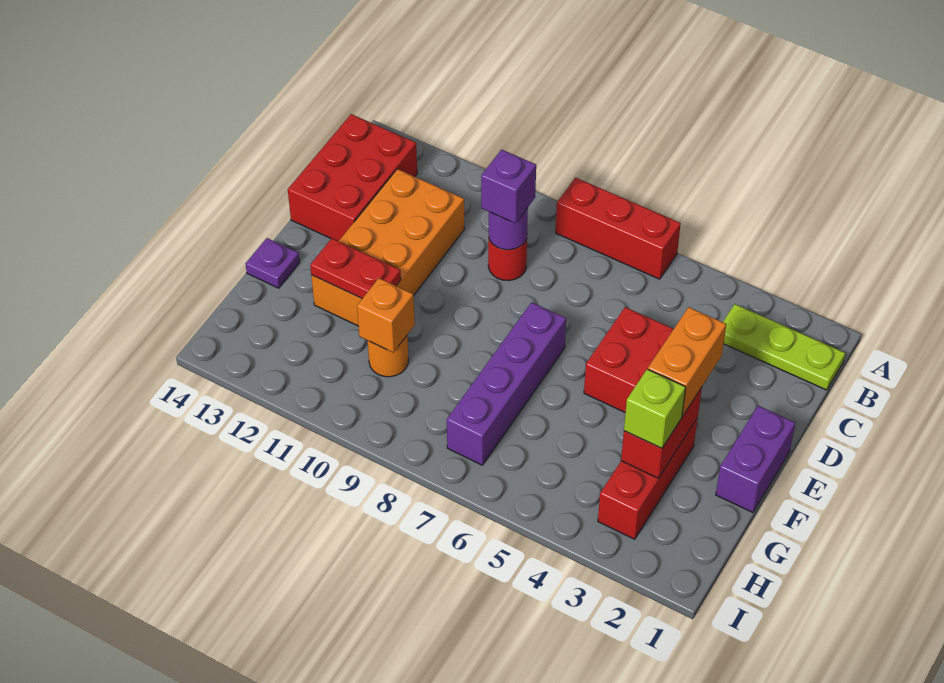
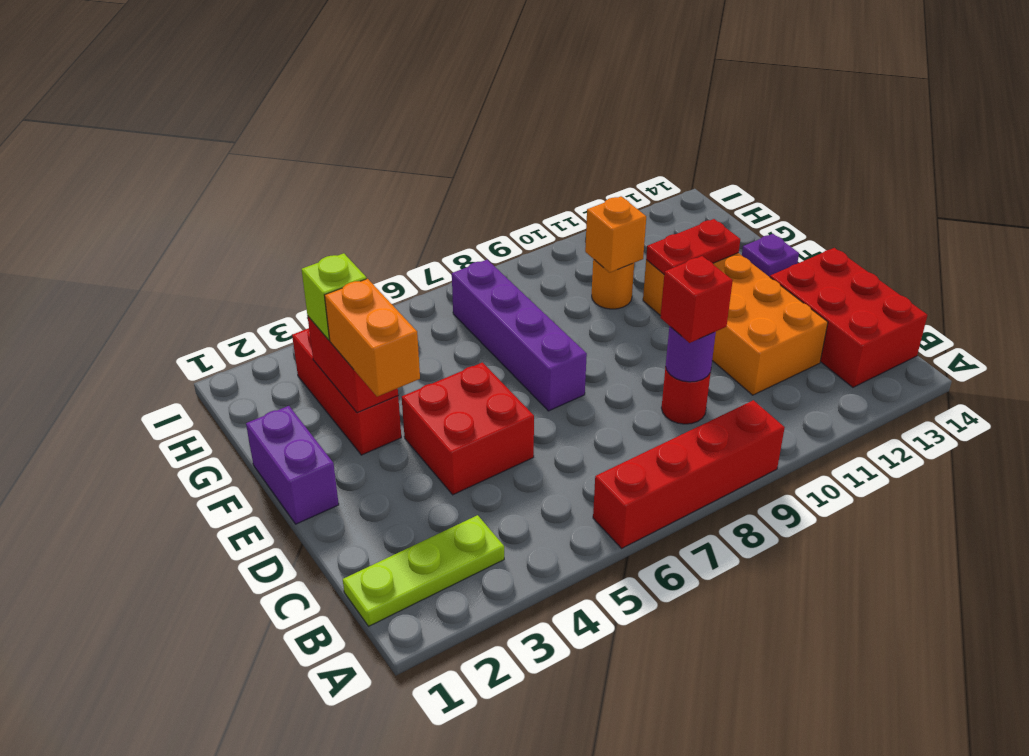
red 1x3 brick [556,178,681,279] -> red 1x4 brick [593,400,785,548]
purple 1x1 brick [481,150,536,223] -> red 1x1 brick [660,256,733,343]

